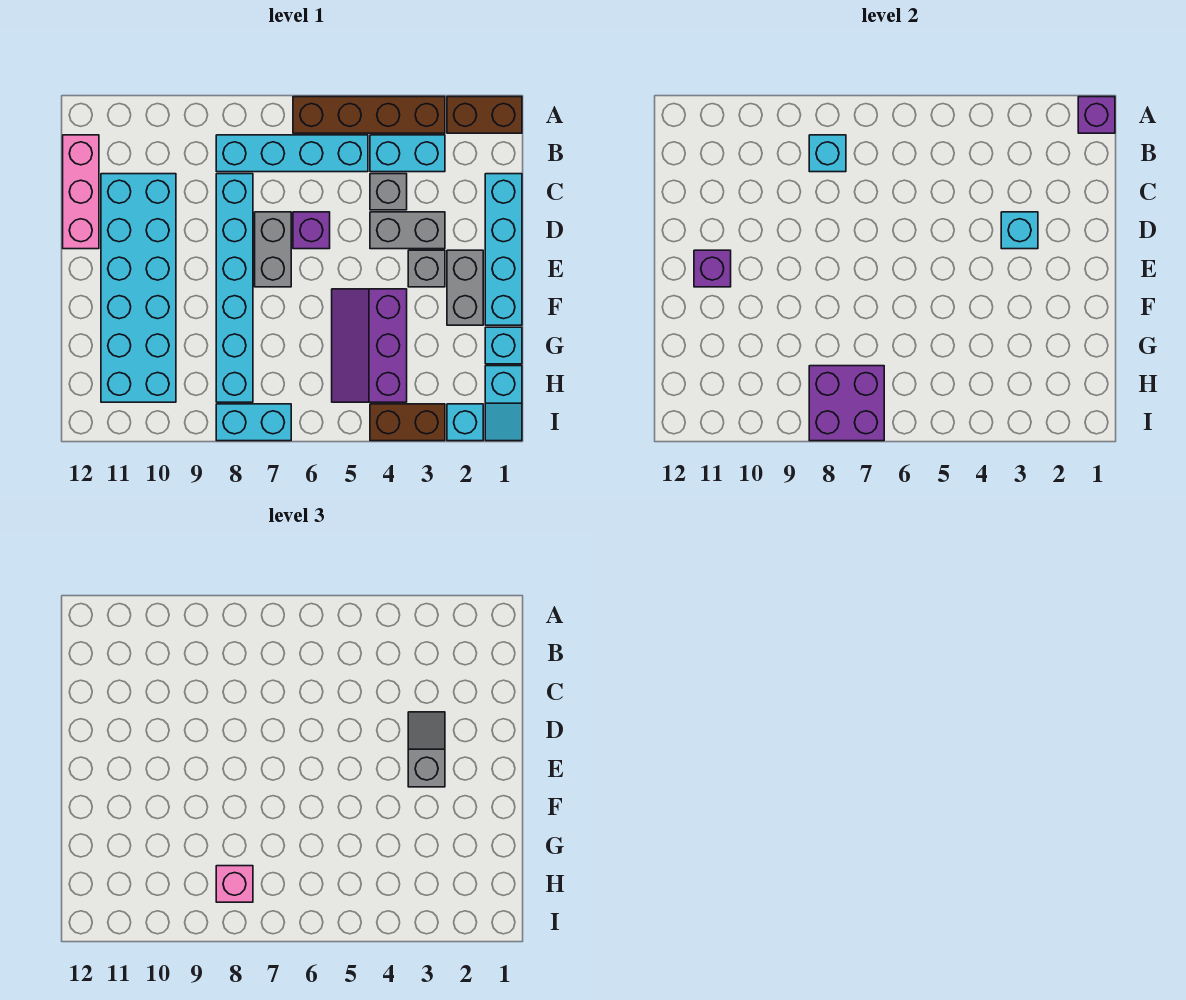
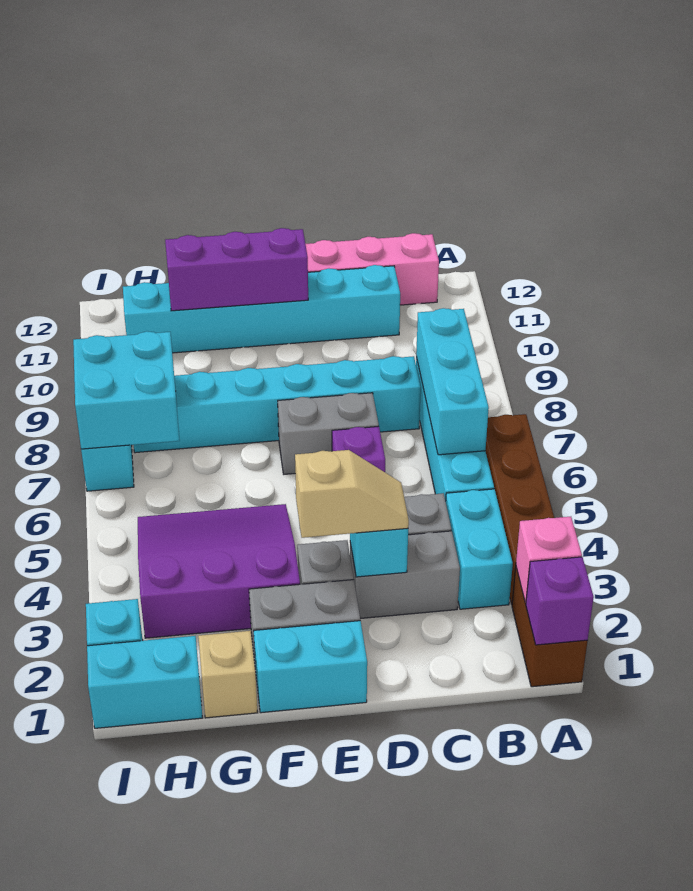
cyan 1x1 brick [809,135,846,172] -> cyan 1x3 brick [416,308,489,455]
cyan 1x4 brick [485,174,522,325] -> cyan 1x2 brick [254,621,367,713]
cyan 2x6 brick [101,174,176,402] -> cyan 1x6 brick [123,265,400,353]
grey 1x2 brick [370,212,445,249] -> grey 1x2 brick turned to [350,531,460,619]
grey 1x2 slope [408,712,445,787] -> tan 1x2 slope [295,450,409,538]
purple 1x1 brick [694,250,731,287] -> purple 1x3 brick [165,228,308,311]
purple 2x3 slope [332,289,407,402] -> purple 3x3 slope [138,504,300,638]
cyan 1x1 brick [485,327,522,364] -> tan 1x1 brick [198,631,258,718]
cyan 1x2 slope [485,366,522,441] -> cyan 1x2 brick [87,636,203,728]
purple 2x2 brick [809,366,884,441] -> cyan 2x2 brick [73,331,180,449]
pink 1x1 brick [216,866,253,902] -> pink 1x1 brick moved to [516,517,582,603]
brown 1x2 brick [370,404,445,441] -> none

